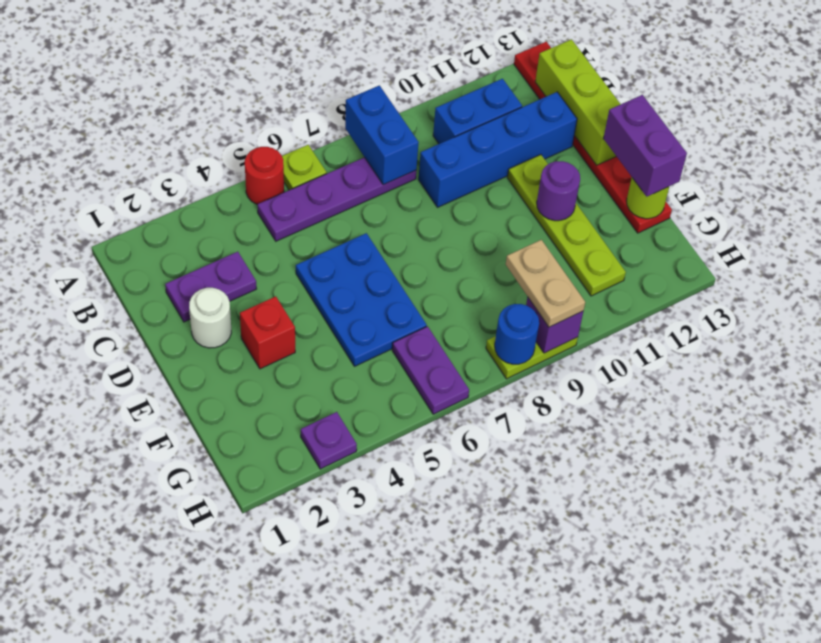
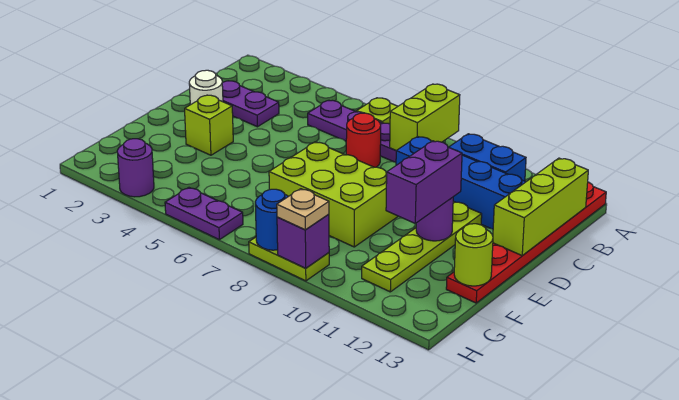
red 1x1 round brick [245,147,284,204] -> red 1x1 round brick moved to [346,113,381,167]
blue 1x2 brick [345,85,419,185] -> lime 1x2 brick [390,84,460,151]
blue 2x3 plate [296,233,427,366] -> none
red 1x1 brick [240,296,295,369] -> lime 1x1 brick [185,95,233,155]
none -> lime 2x3 brick [269,142,398,247]
purple 1x2 brick [603,95,687,196] -> purple 1x2 brick moved to [386,141,462,223]
purple 1x2 plate [392,326,469,414] -> purple 1x2 plate turned to [165,188,243,240]
tan 1x2 plate [506,240,585,327] -> tan 1x1 plate [277,189,329,230]
purple 1x1 plate [301,412,357,469] -> purple 1x1 round brick [117,139,154,197]

